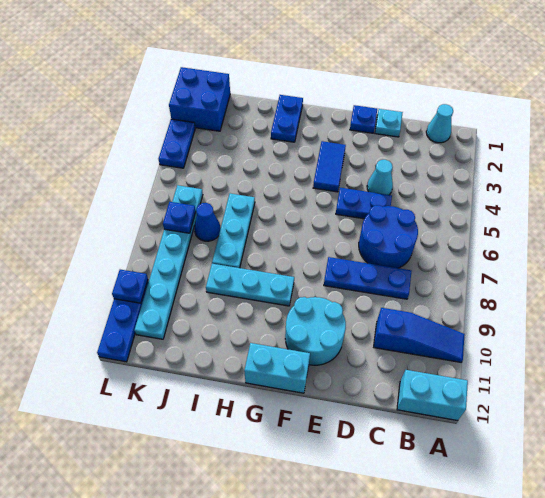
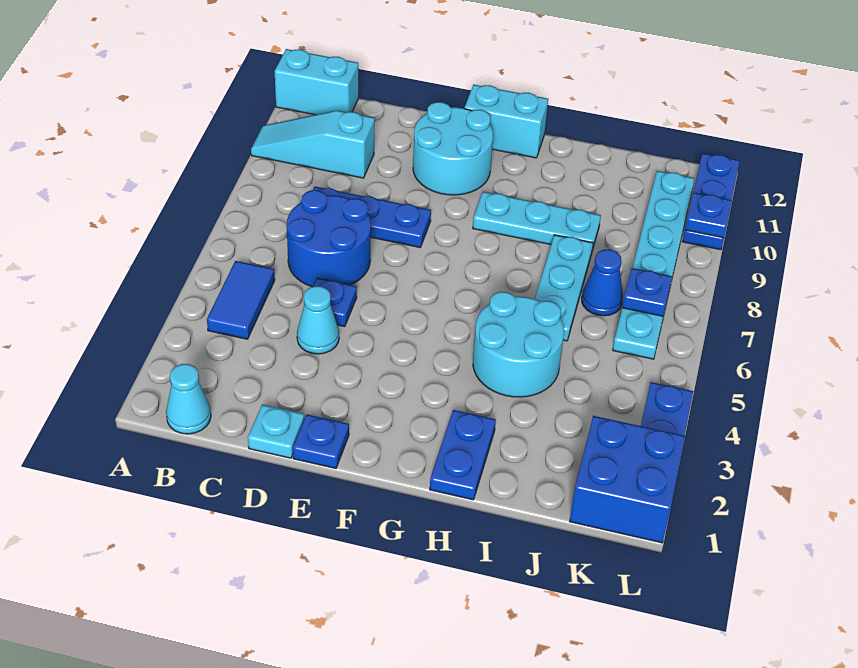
blue 1x3 slope [374,308,465,362] -> cyan 1x3 slope [251,111,375,178]
blue 1x2 plate [336,188,392,219] -> blue 1x1 plate [314,278,357,327]
blue 1x2 tile [313,141,346,192] -> blue 1x2 tile moved to [207,261,275,339]
none -> cyan 2x2 round brick [473,292,564,397]

